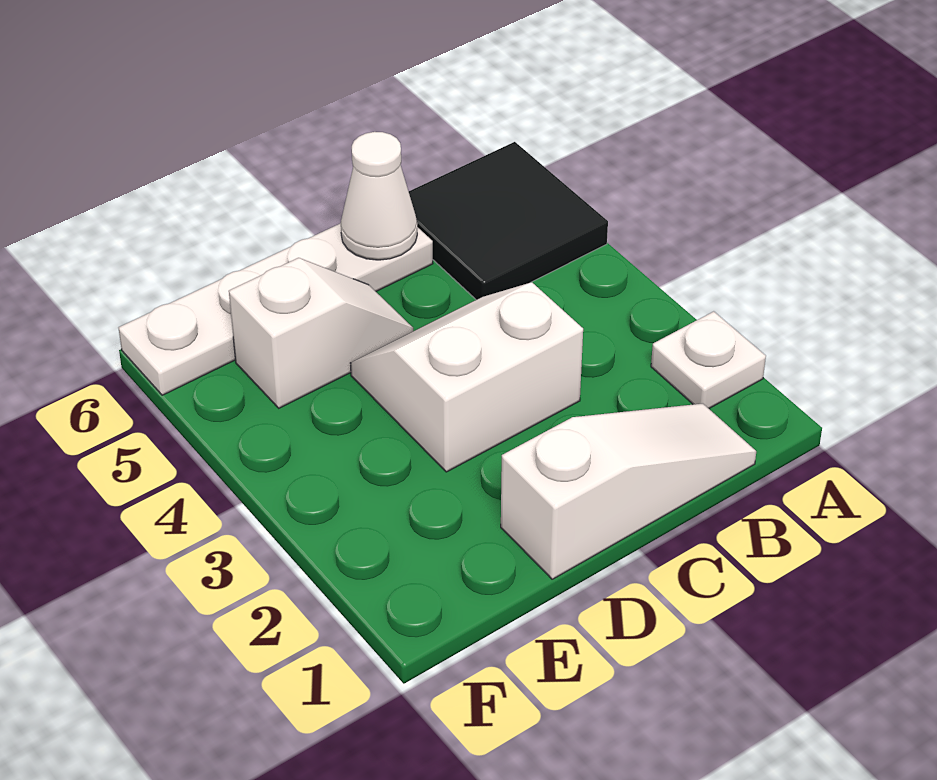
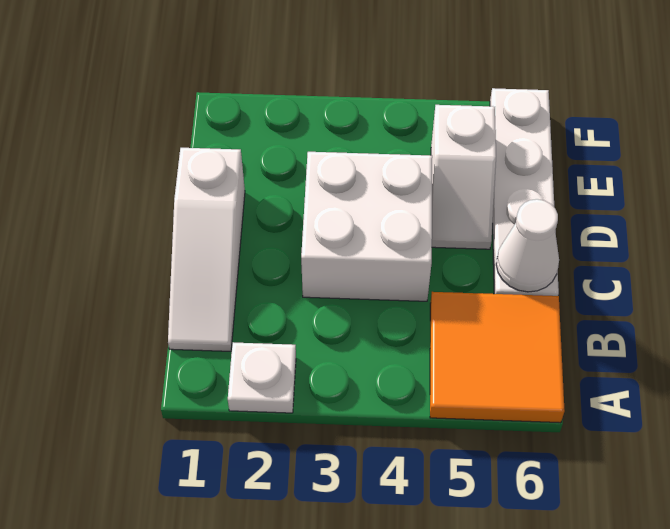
black 2x2 tile [409,142,608,300] -> orange 2x2 tile [430,292,565,423]
white 2x2 slope [350,282,583,472] -> white 2x2 brick [301,152,432,301]

